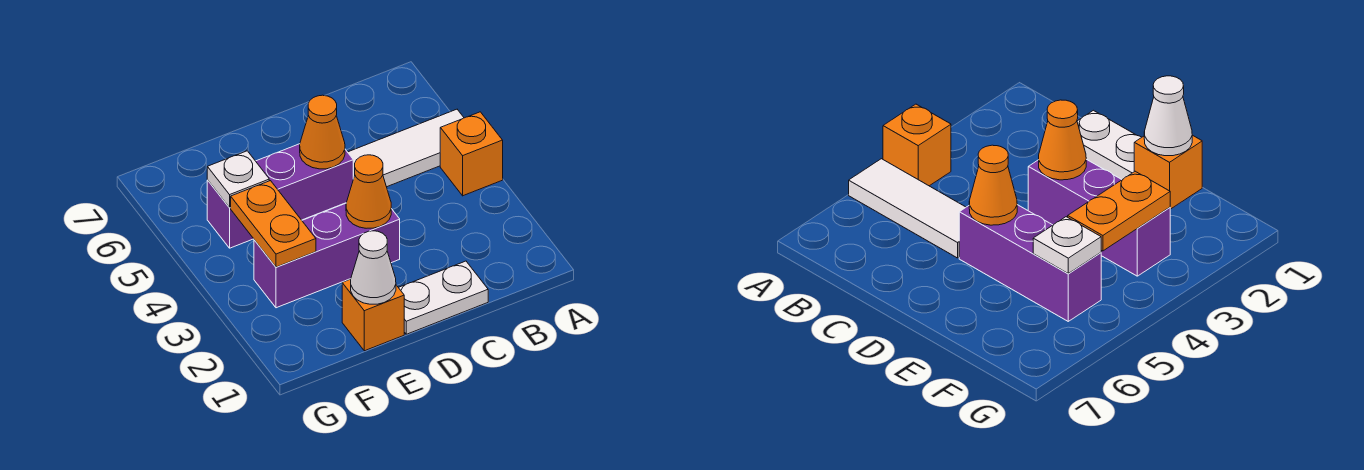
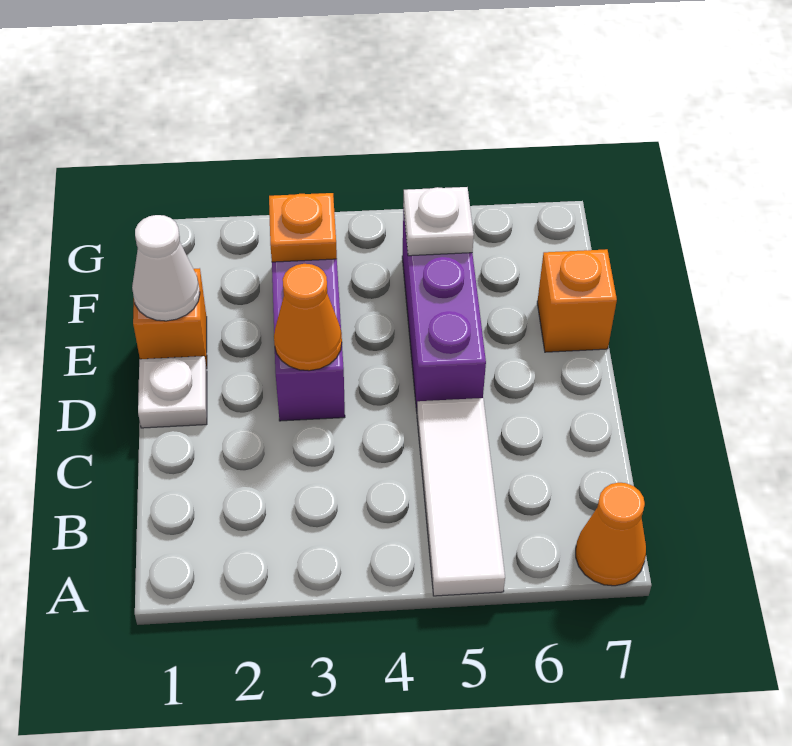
orange 1x1 brick [440,112,503,196] -> orange 1x1 brick moved to [537,249,617,352]
white 1x2 plate [398,261,488,334] -> white 1x1 plate [138,356,207,428]
orange 1x1 cone [300,95,345,169] -> orange 1x1 cone moved to [576,483,646,586]
orange 1x2 plate [231,181,316,267] -> orange 1x1 plate [269,193,337,262]

